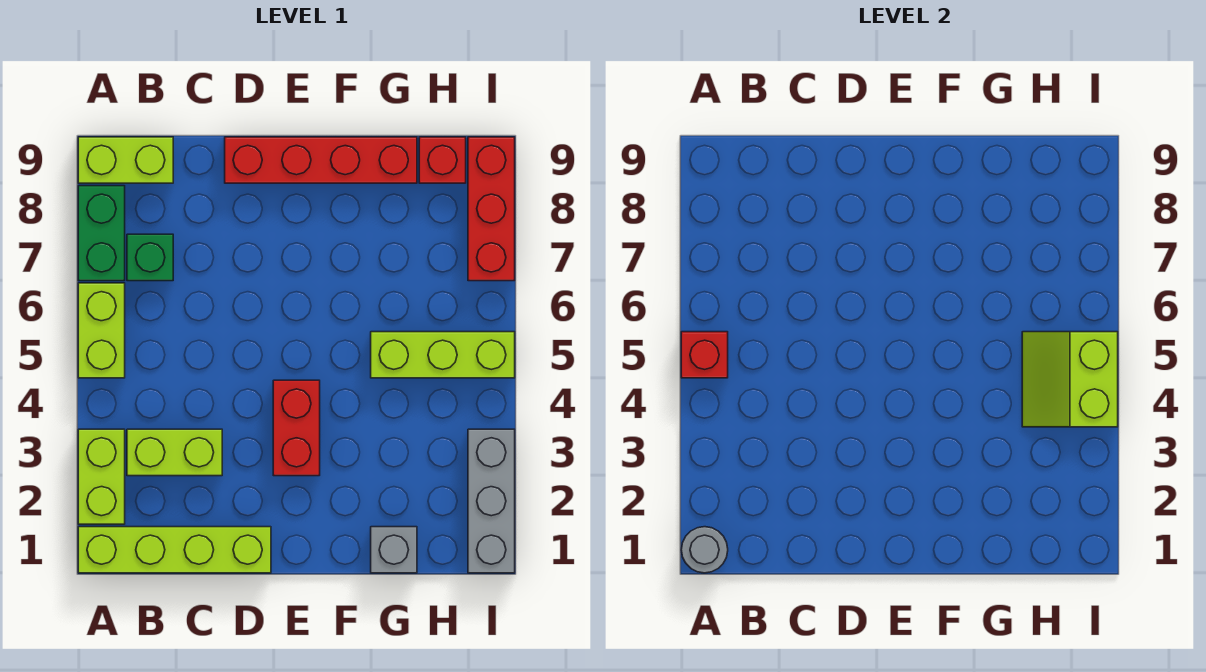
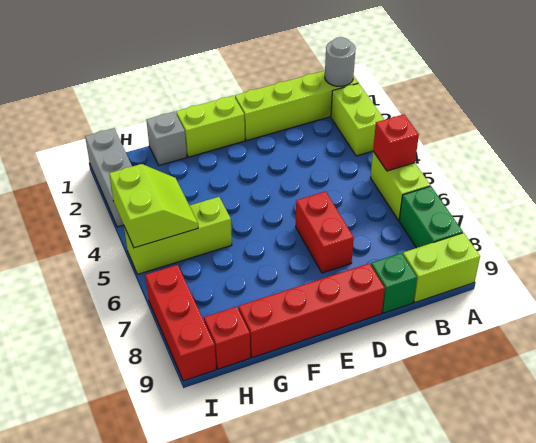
lime 1x2 brick [127,429,222,476] -> lime 1x2 brick moved to [176,96,245,157]
green 1x1 brick [127,234,173,281] -> green 1x1 brick moved to [371,253,417,313]
red 1x2 brick [273,380,320,476] -> red 1x2 brick moved to [296,191,354,273]

